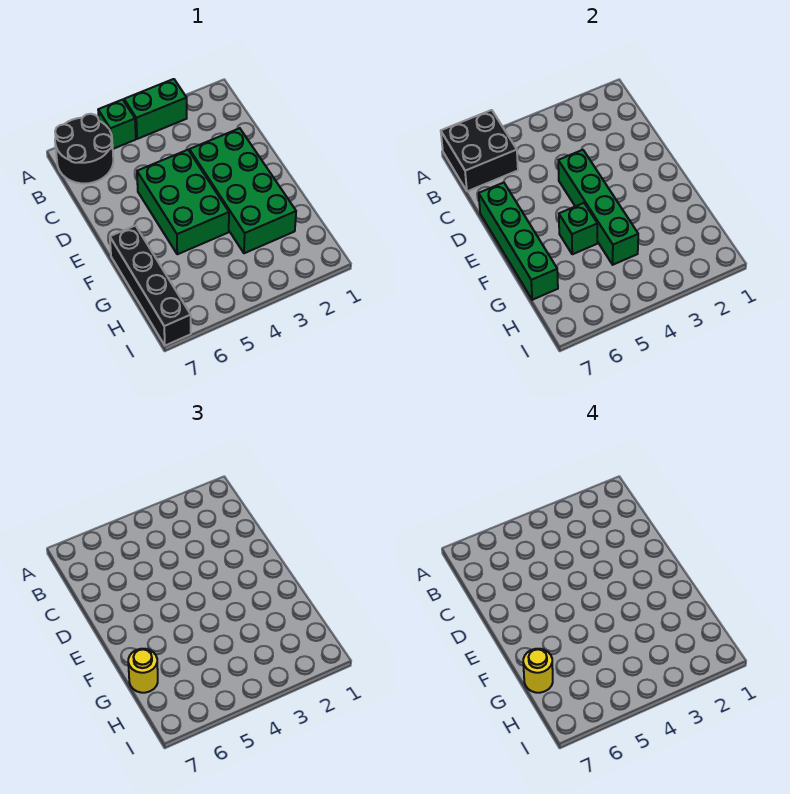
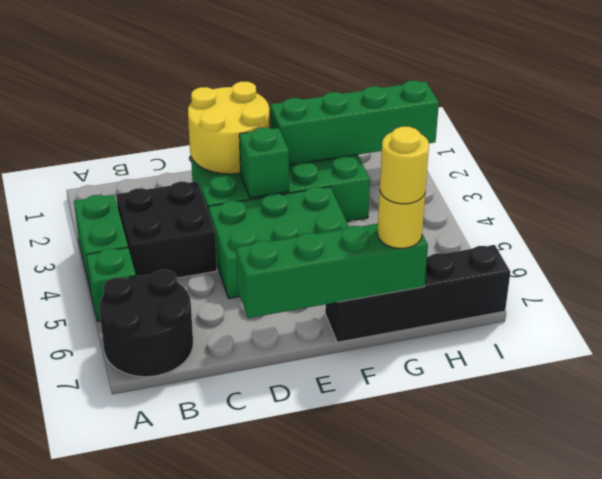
black 2x2 brick [441,110,518,191] -> black 2x2 brick moved to [116,182,217,278]
none -> yellow 2x2 round brick [188,82,270,174]
green 1x4 brick [558,150,638,265] -> green 1x4 brick moved to [270,81,439,165]
green 1x1 brick [559,203,597,254] -> green 1x1 brick moved to [239,128,289,198]

